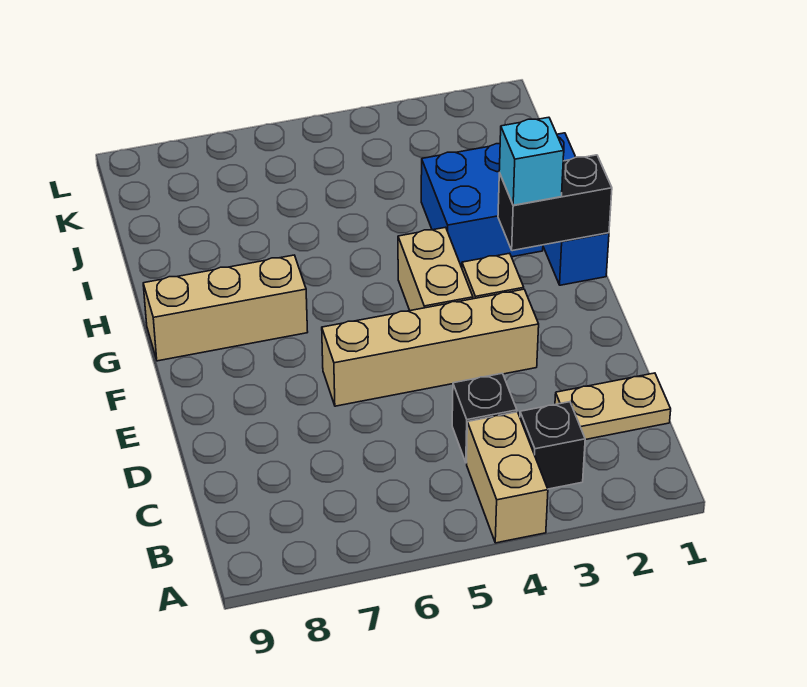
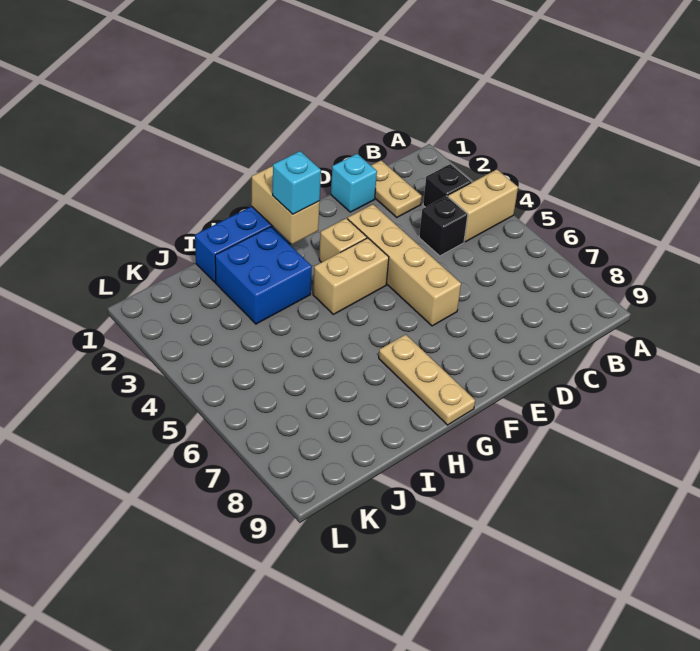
none -> cyan 1x1 brick [331,154,377,212]
black 1x2 brick [498,155,612,251] -> tan 1x2 brick [251,166,320,244]
tan 1x3 brick [143,255,308,361] -> tan 1x3 plate [379,334,475,425]

